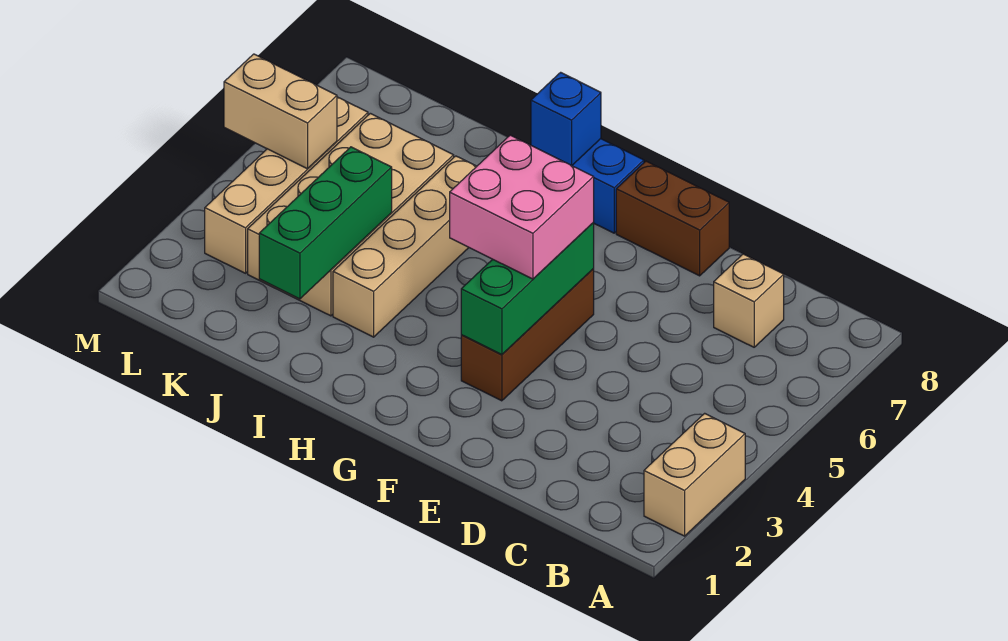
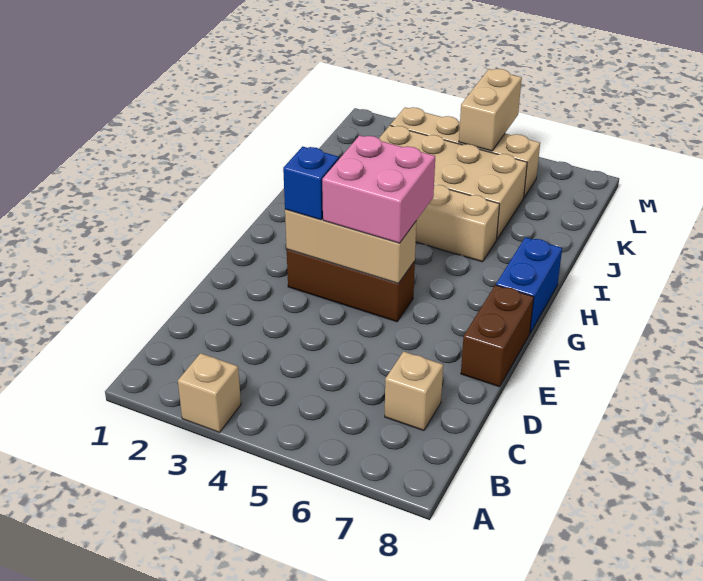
tan 1x2 brick [644,413,745,536] -> tan 1x1 brick [178,353,241,432]
green 1x3 brick [461,223,594,355] -> tan 1x3 brick [285,209,416,283]
blue 1x1 brick [531,72,601,165] -> blue 1x1 brick moved to [283,147,339,220]
green 1x3 brick [259,147,392,299] -> none

